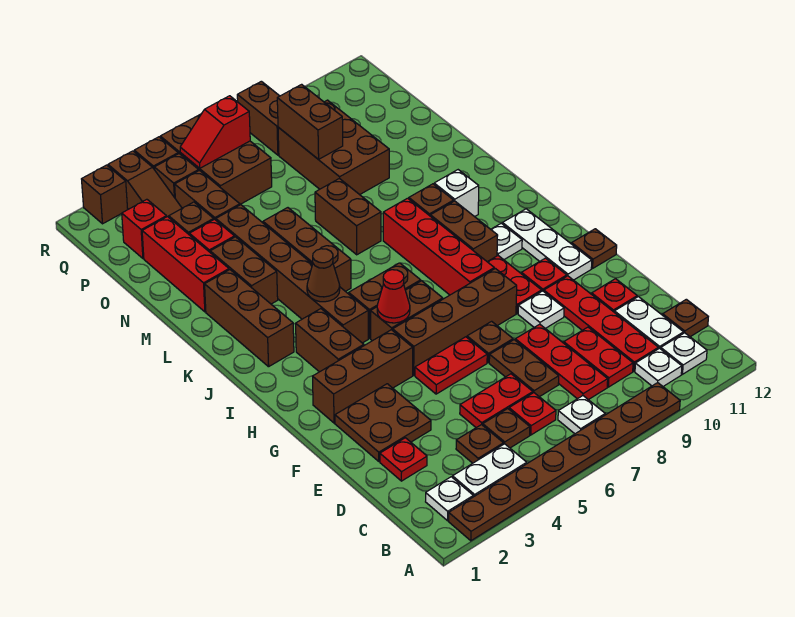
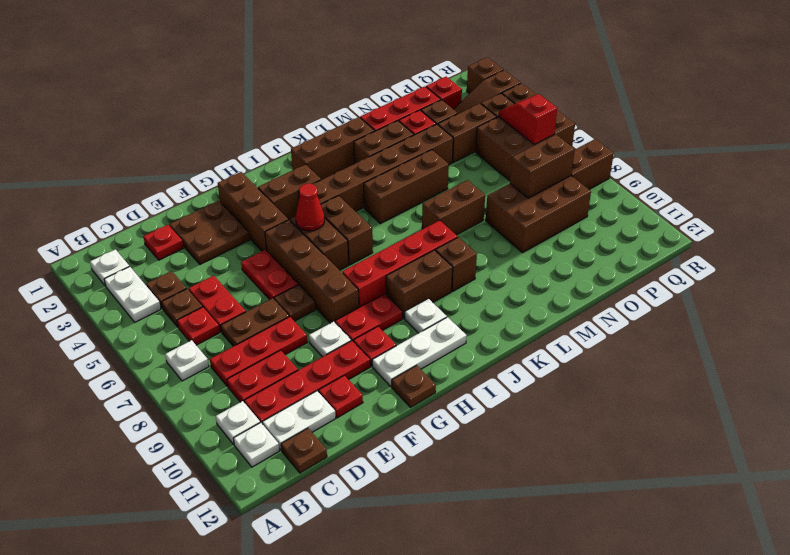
brown 1x8 plate [449,383,680,541] -> none
brown 1x1 cone [307,249,340,302] -> none
white 1x1 brick [434,170,479,217] -> none

